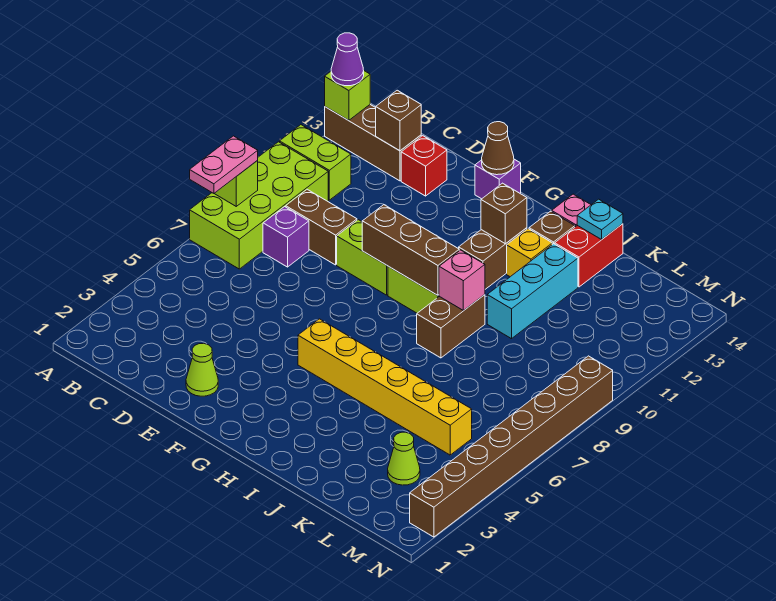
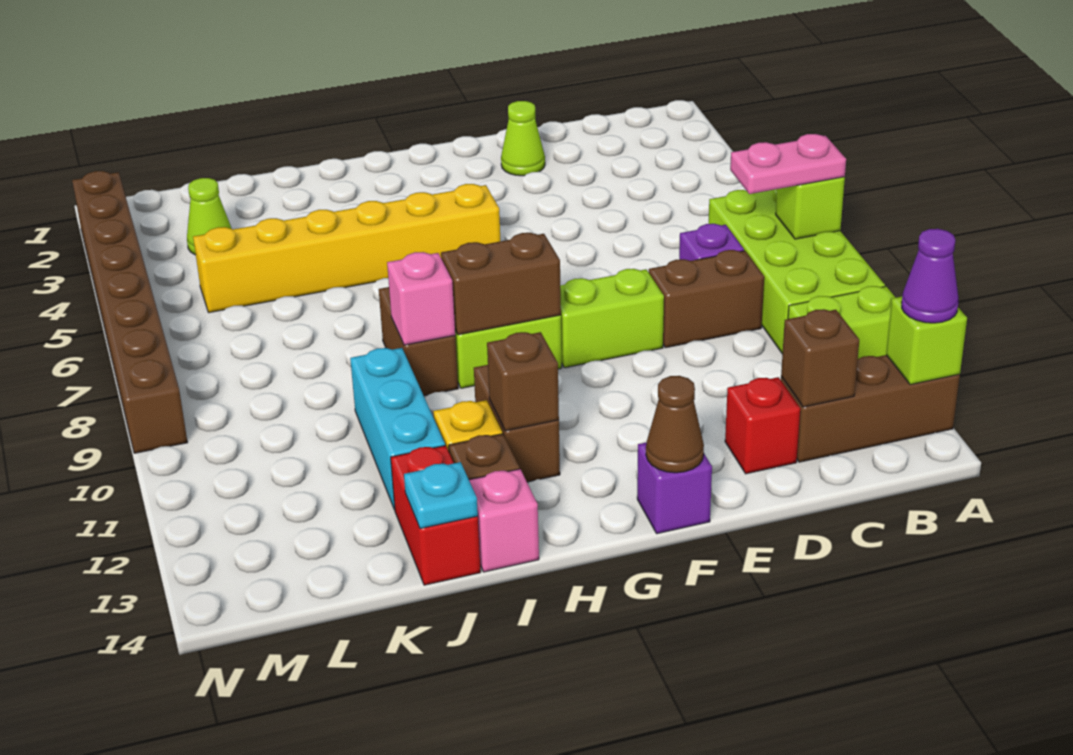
pink 1x2 plate [190,136,258,193] -> pink 1x2 plate turned to [730,134,846,194]
brown 1x3 brick [362,205,459,295] -> brown 1x2 brick [441,233,561,335]

